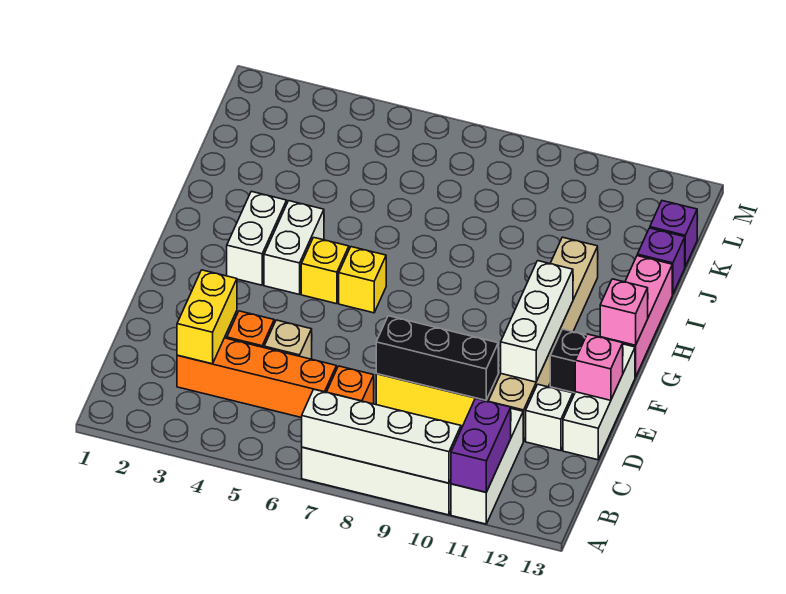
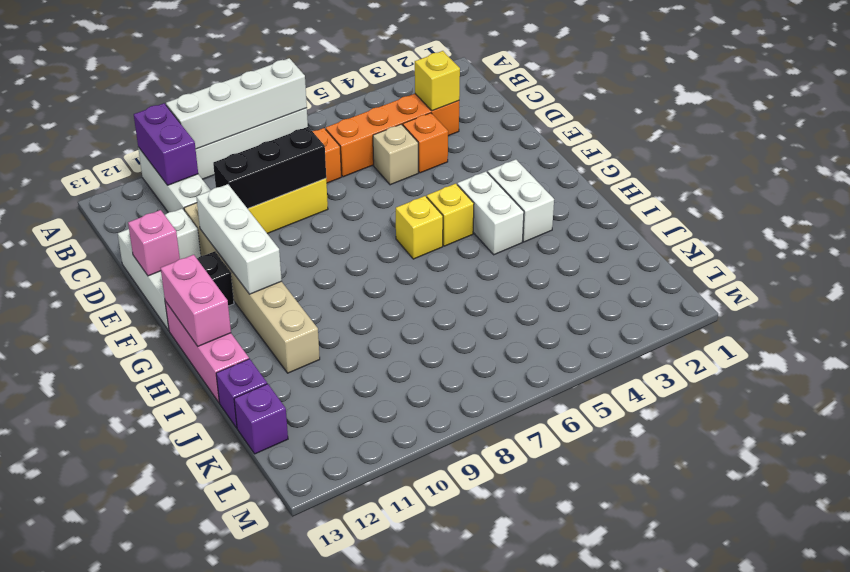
yellow 1x2 brick [177,270,237,364] -> yellow 1x1 brick [415,51,460,111]
pink 1x1 brick [600,279,648,345] -> pink 1x2 brick [161,255,231,346]

